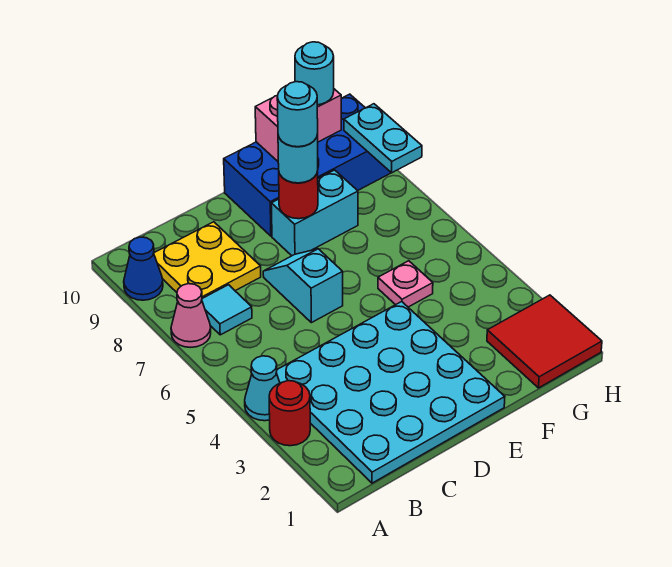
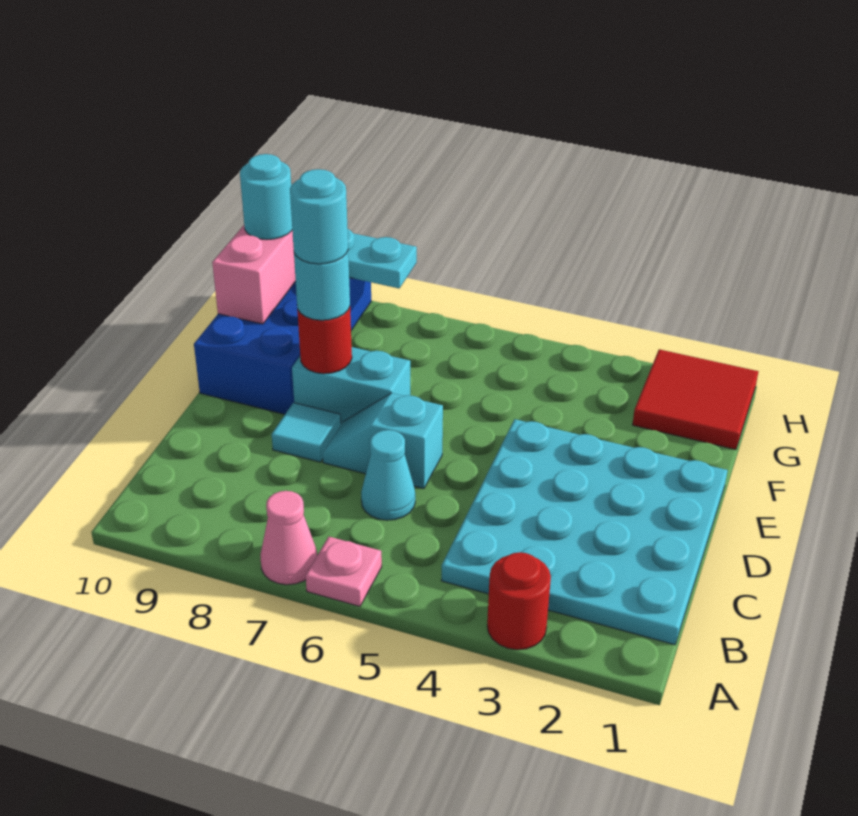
cyan 1x1 cone [245,356,280,421] -> cyan 1x1 cone moved to [361,430,415,520]
blue 1x1 cone [124,237,163,300] -> none
cyan 1x1 tile [202,285,252,335] -> cyan 1x1 tile moved to [272,403,341,462]
yellow 2x2 plate [154,222,261,298] -> none
cyan 1x2 brick [271,170,358,256] -> cyan 1x2 brick turned to [292,347,410,424]
pink 1x1 plate [378,261,433,307] -> pink 1x1 plate moved to [306,537,382,606]

